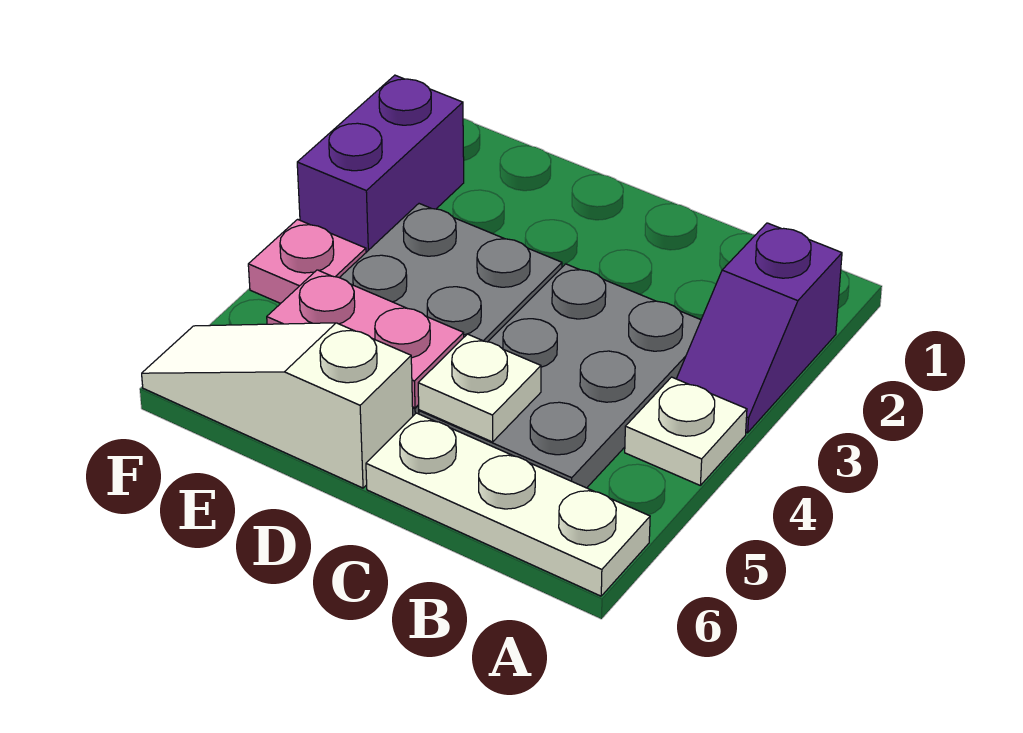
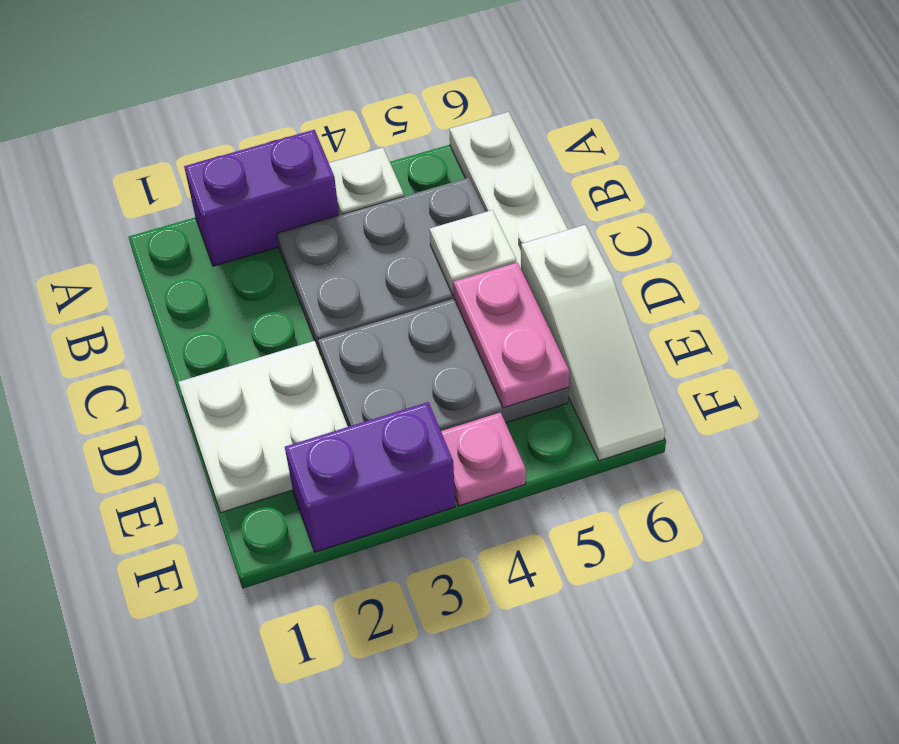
purple 1x2 slope [676,223,842,433] -> purple 1x2 brick [184,130,339,266]
none -> white 2x2 plate [178,341,348,513]

